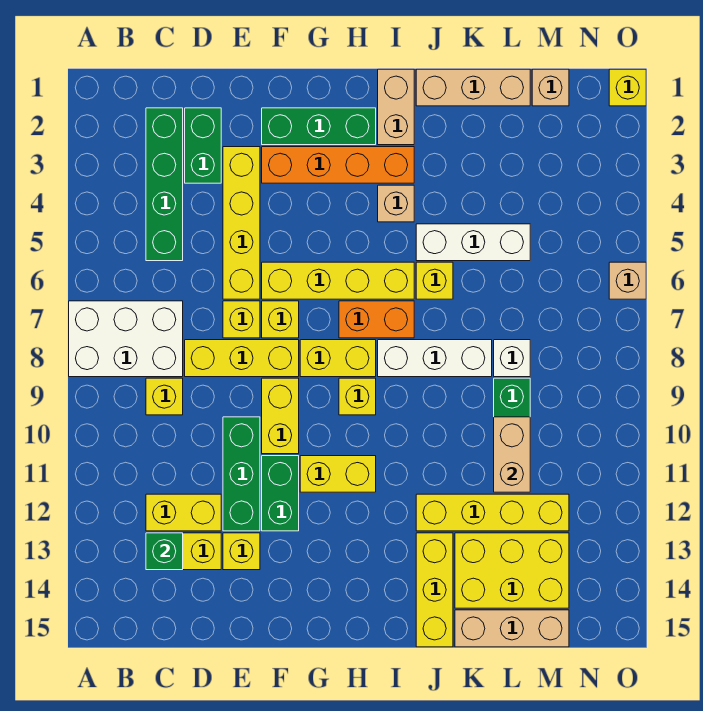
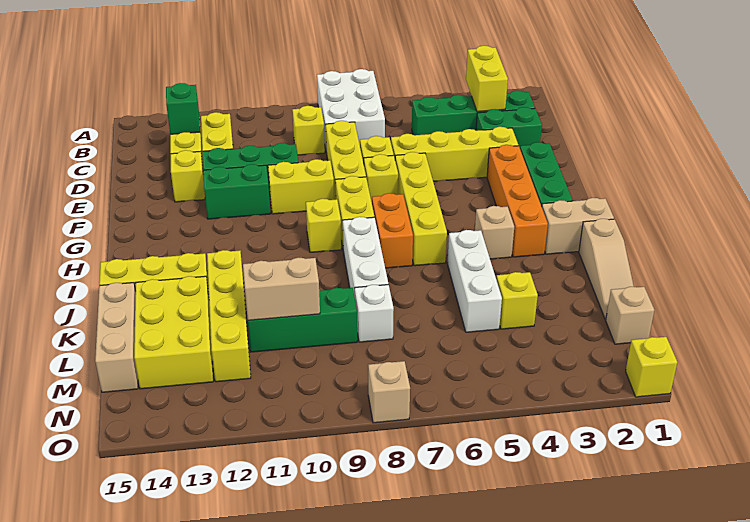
yellow 1x2 brick [300,456,376,492] -> yellow 1x2 brick moved to [466,46,508,112]
tan 1x3 brick [416,69,530,106] -> tan 1x3 slope [579,219,634,320]
yellow 1x1 brick [416,262,453,299] -> yellow 1x1 brick moved to [496,272,538,329]
tan 1x1 brick [609,262,646,299] -> tan 1x1 brick moved to [368,361,410,423]

